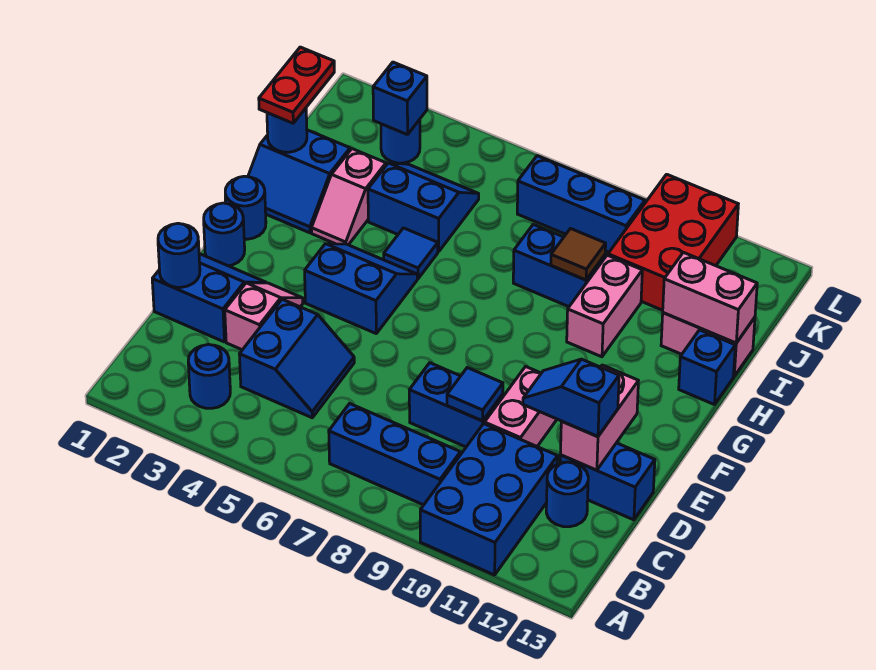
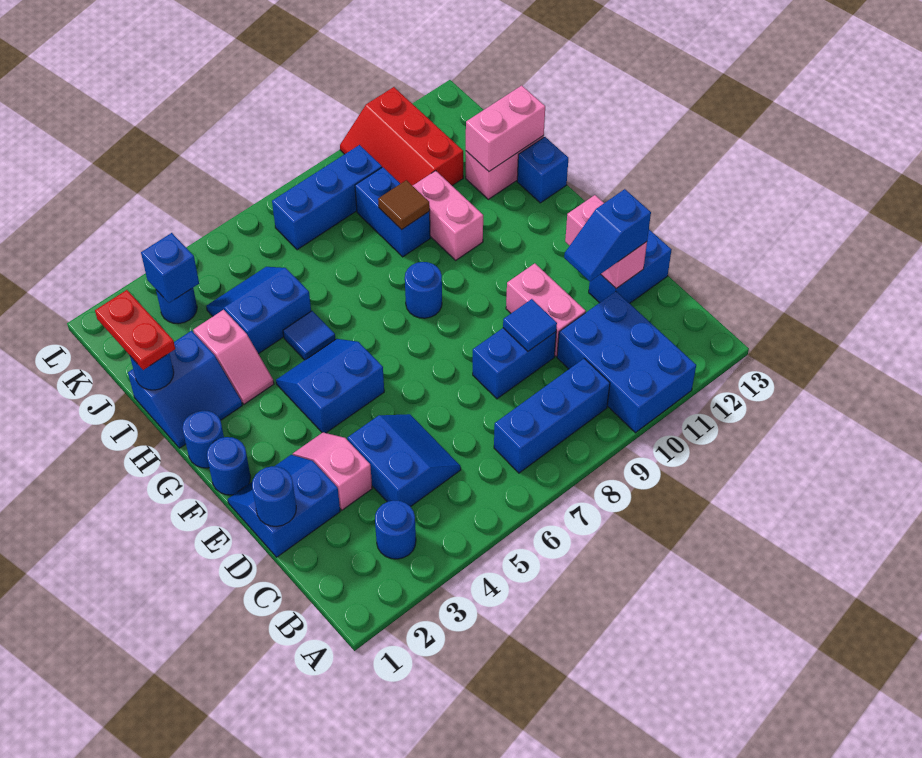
blue 1x1 round brick [546,462,588,527] -> blue 1x1 round brick moved to [405,262,442,318]
blue 1x2 brick [513,224,605,307] -> blue 1x2 brick turned to [355,167,430,257]
red 2x3 brick [608,174,738,310] -> red 2x3 slope [340,87,463,186]

